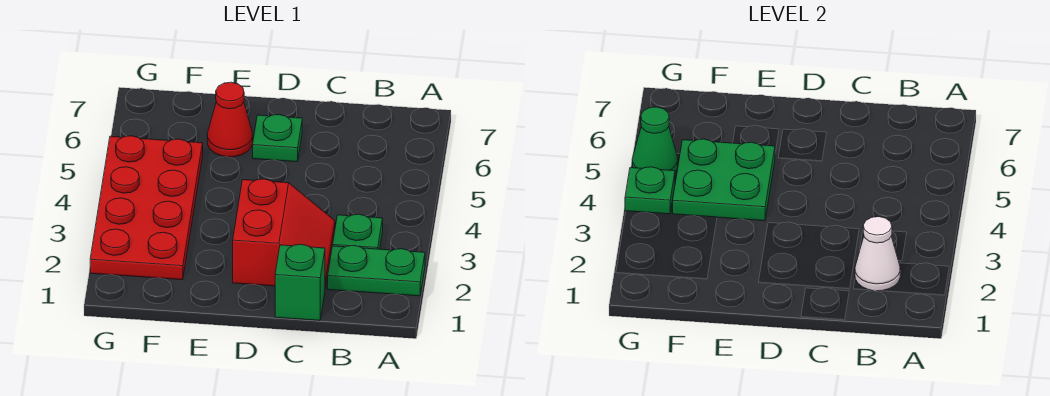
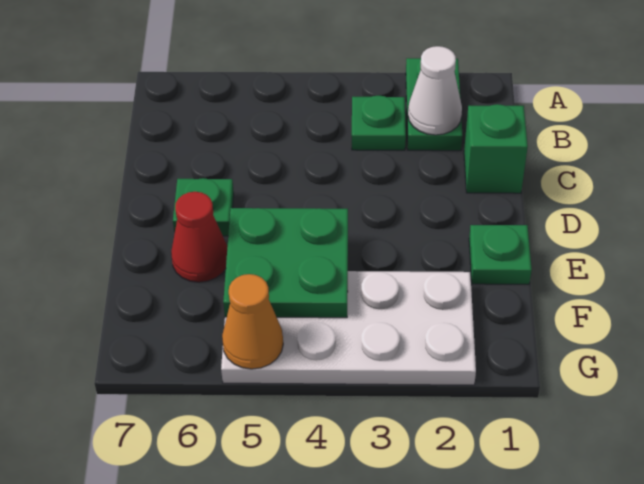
red 2x2 slope [233,179,335,288] -> none
red 2x4 plate [90,136,203,280] -> white 2x4 plate [221,271,476,385]
green 1x1 plate [625,167,675,214] -> green 1x1 plate moved to [469,225,532,284]
green 1x1 cone [632,107,678,173] -> orange 1x1 cone [222,274,283,369]

